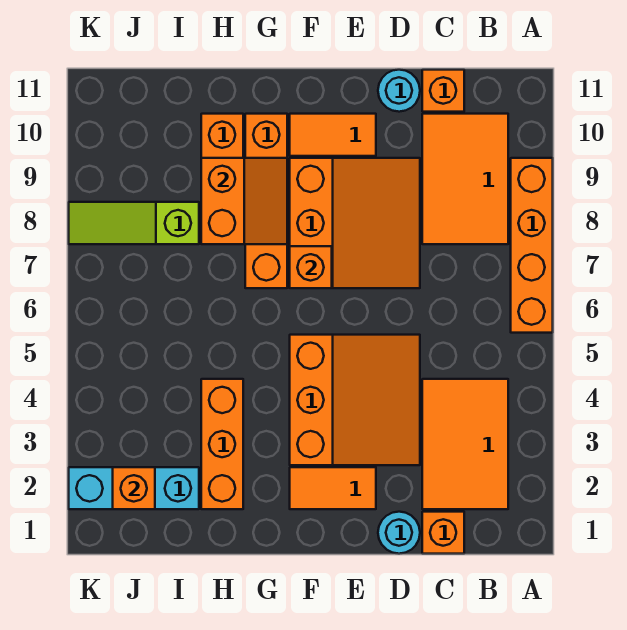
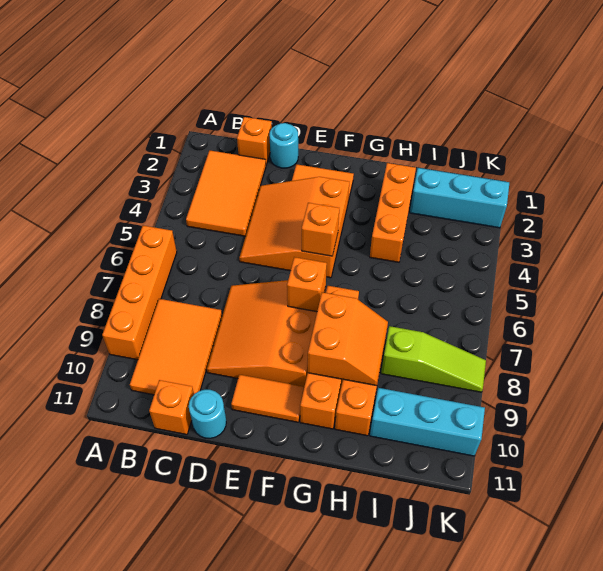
orange 2x2 slope [201,158,287,244] -> orange 2x2 slope turned to [308,292,388,386]
none -> cyan 1x3 brick [370,388,485,456]
orange 1x1 brick [113,467,155,509] -> orange 1x1 brick moved to [302,203,339,256]

